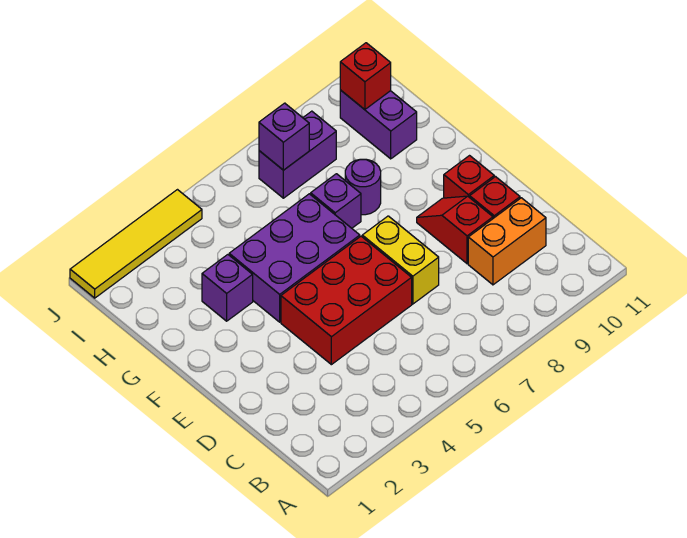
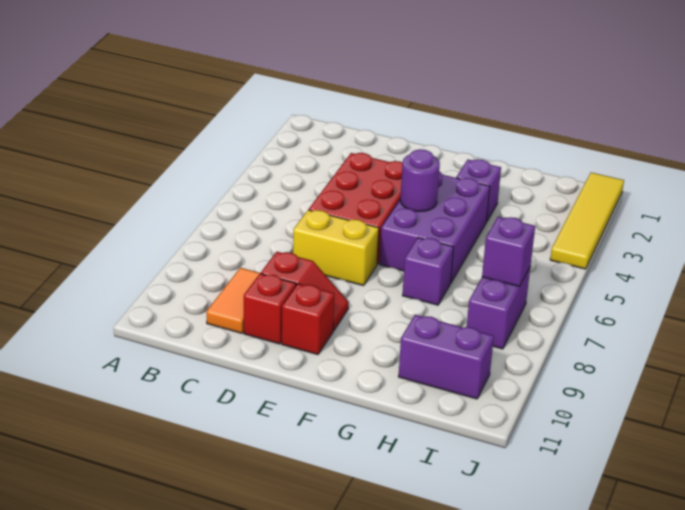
orange 1x2 brick [468,198,546,285] -> orange 1x2 tile [206,268,260,333]
purple 1x1 round brick [345,159,381,215] -> purple 1x1 round brick moved to [400,149,440,212]
red 1x1 brick [340,43,391,109] -> none

